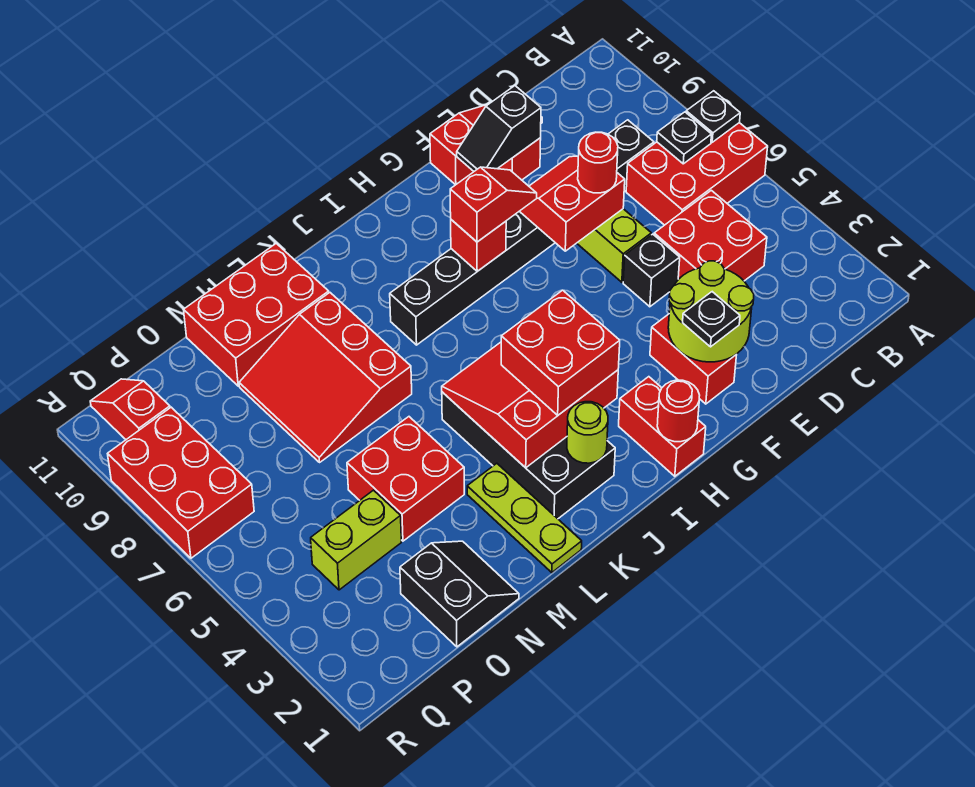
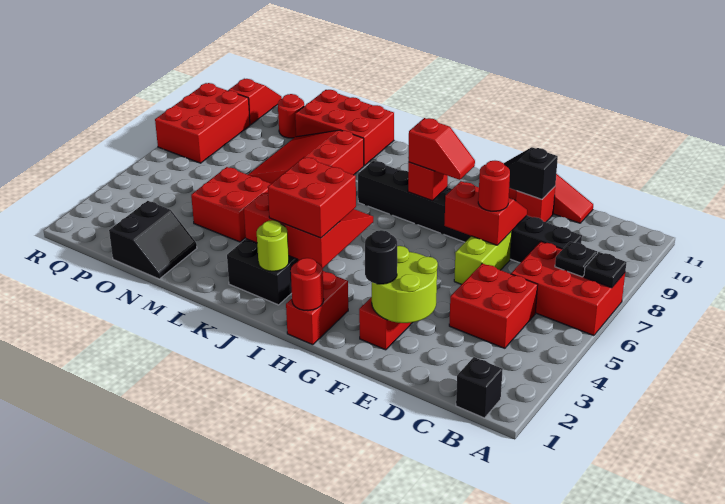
black 1x1 brick [623,234,680,307] -> black 1x1 brick moved to [456,357,503,418]
black 1x1 plate [683,292,740,347] -> black 1x1 round brick [365,230,397,284]
lime 1x3 plate [467,463,582,573] -> none
lime 1x2 brick [311,490,401,590] -> none
none -> red 1x1 round brick [278,94,304,138]

